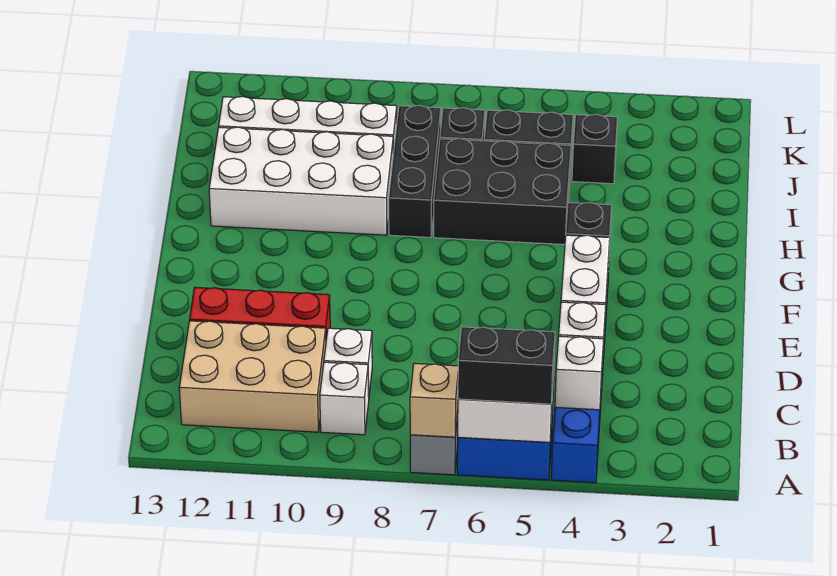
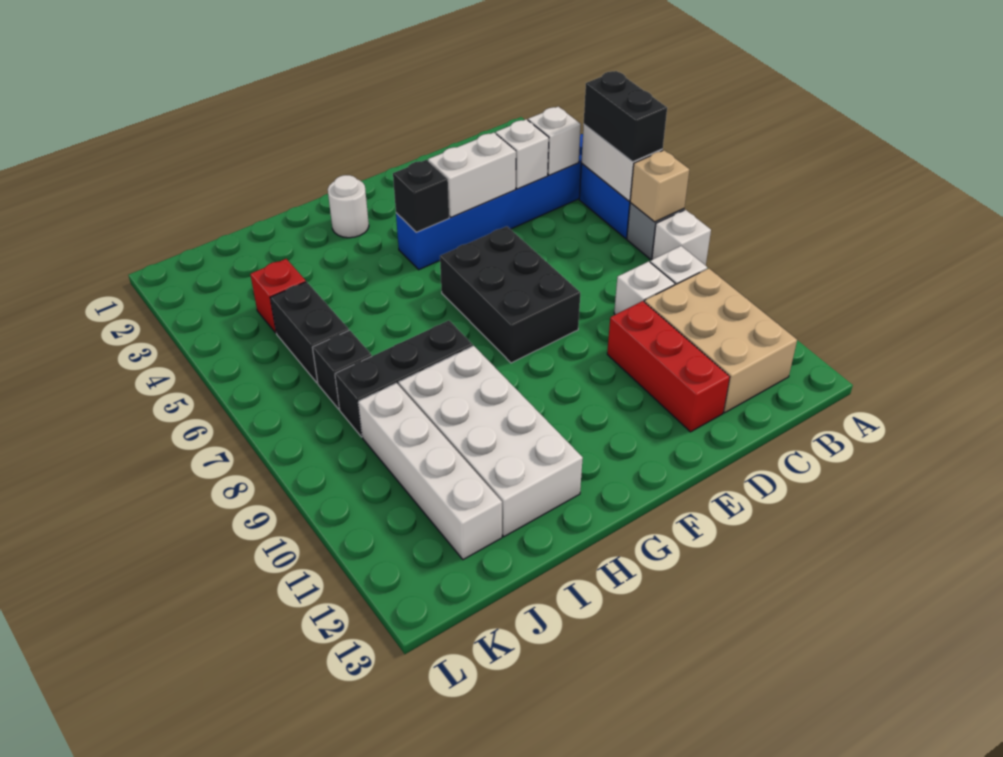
none -> white 1x1 brick [652,210,711,265]
none -> white 1x1 round brick [328,175,369,238]
black 2x3 brick [434,139,571,245] -> black 2x3 brick moved to [440,226,580,363]
black 1x1 brick [572,114,617,184] -> red 1x1 brick [250,259,306,333]

